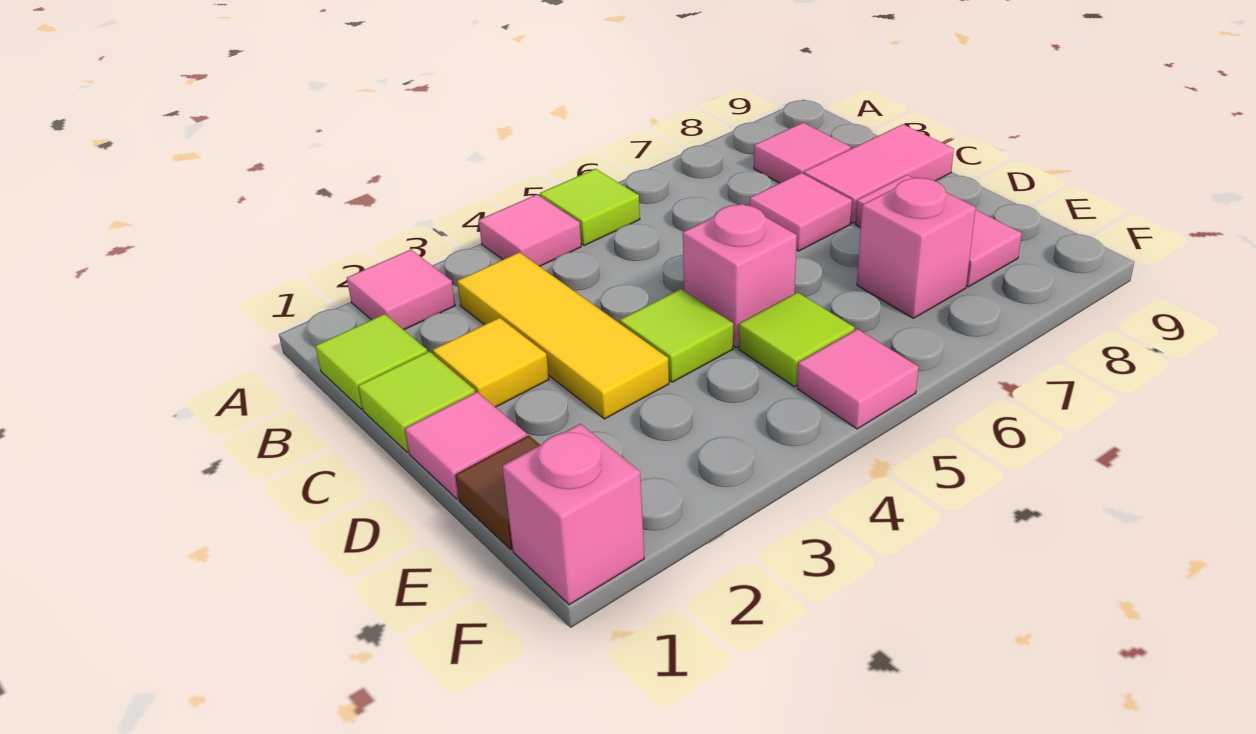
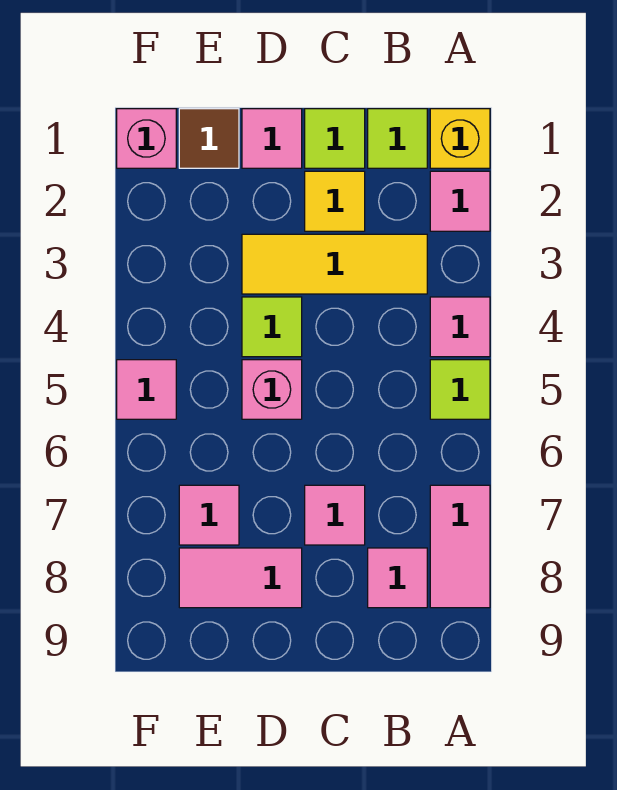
none -> yellow 1x1 brick [430,109,490,168]
pink 1x2 tile [804,124,954,223] -> pink 1x2 tile moved to [430,485,490,608]
lime 1x1 tile [739,292,854,387] -> none
pink 1x1 brick [857,177,976,318] -> pink 1x1 tile [179,485,239,545]

